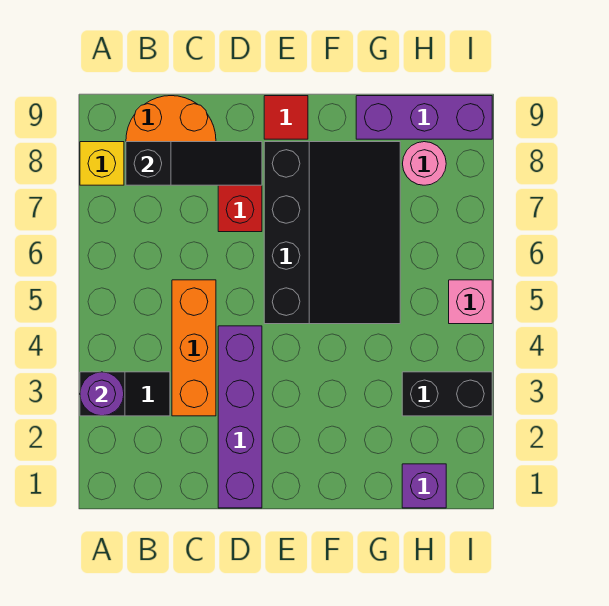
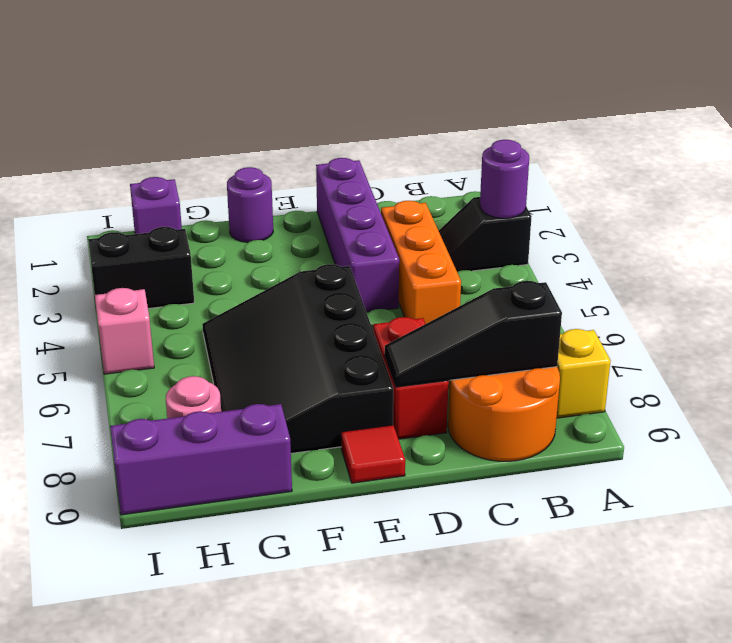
none -> purple 1x1 round brick [227,167,273,242]

